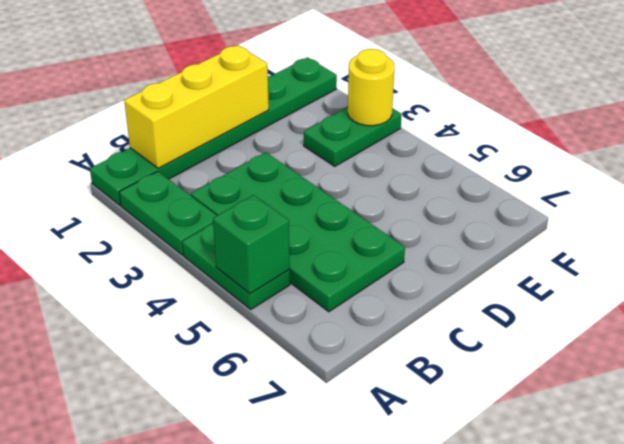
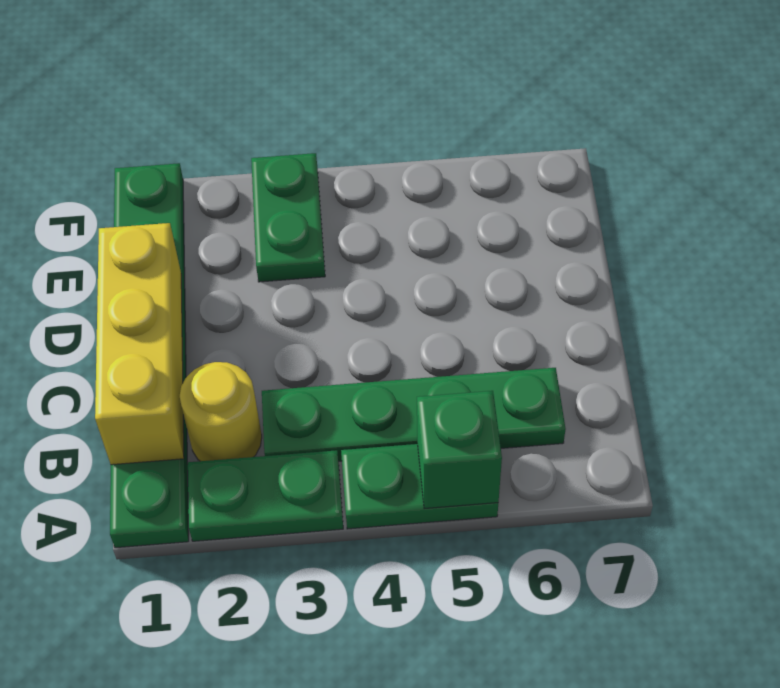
green 2x4 plate [191,152,405,312] -> green 1x4 plate [262,368,566,461]
yellow 1x1 round brick [348,49,394,126] -> yellow 1x1 round brick moved to [180,362,262,461]

